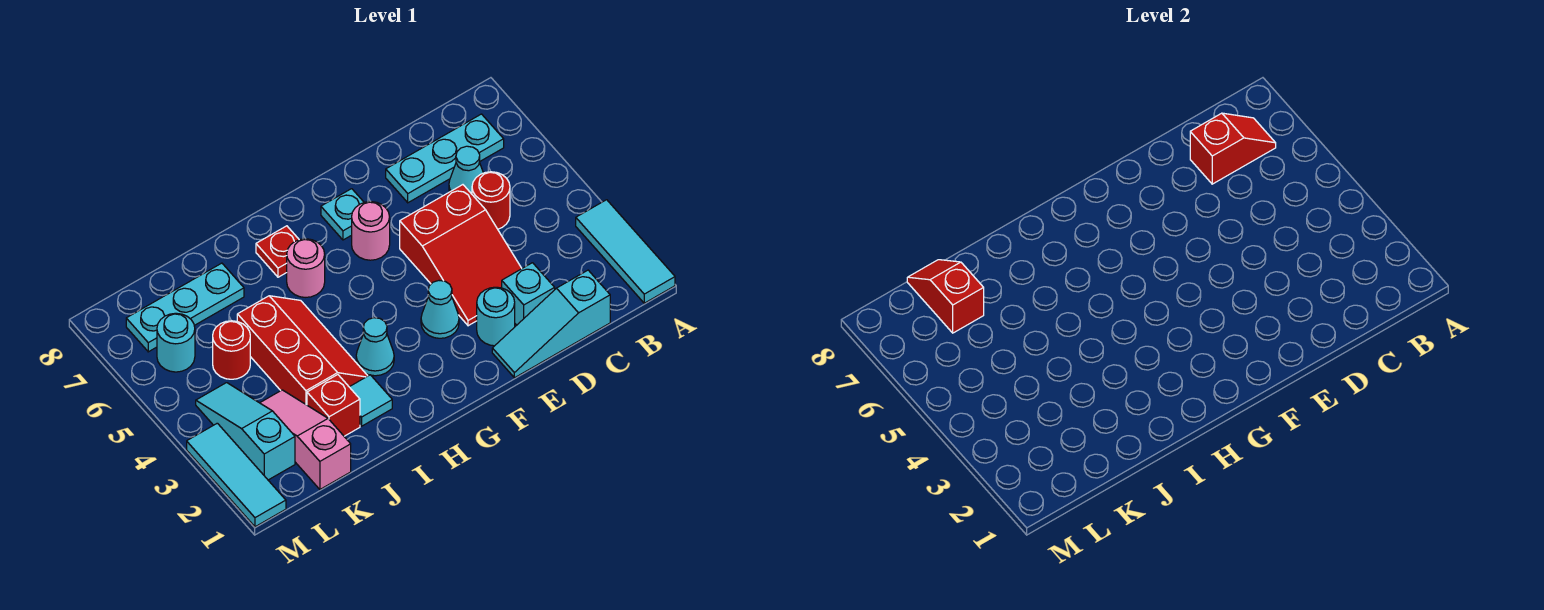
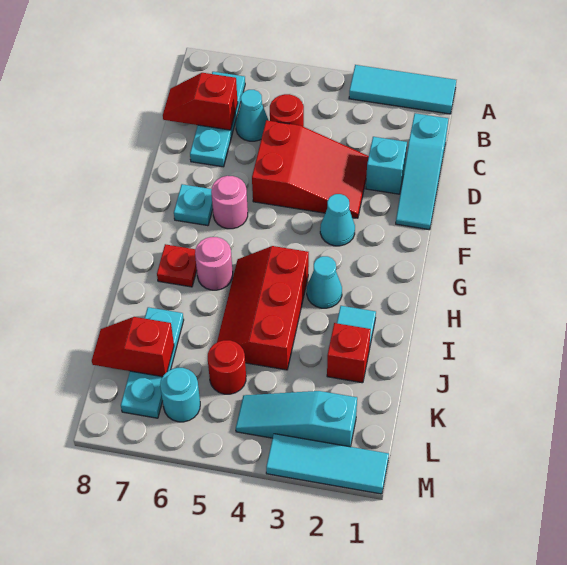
red 1x2 slope [1190,113,1276,184] -> red 1x2 slope turned to [163,73,238,130]
cyan 1x1 round brick [477,287,515,346] -> none
red 2x3 slope [237,296,368,405] -> red 2x3 slope turned to [217,246,309,370]
pink 1x3 slope [260,390,351,489] -> none

